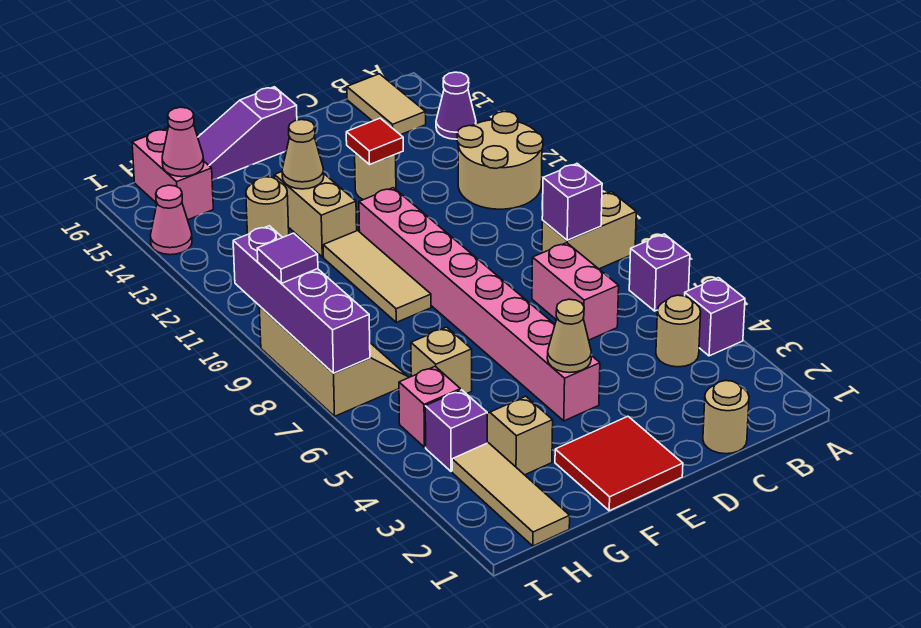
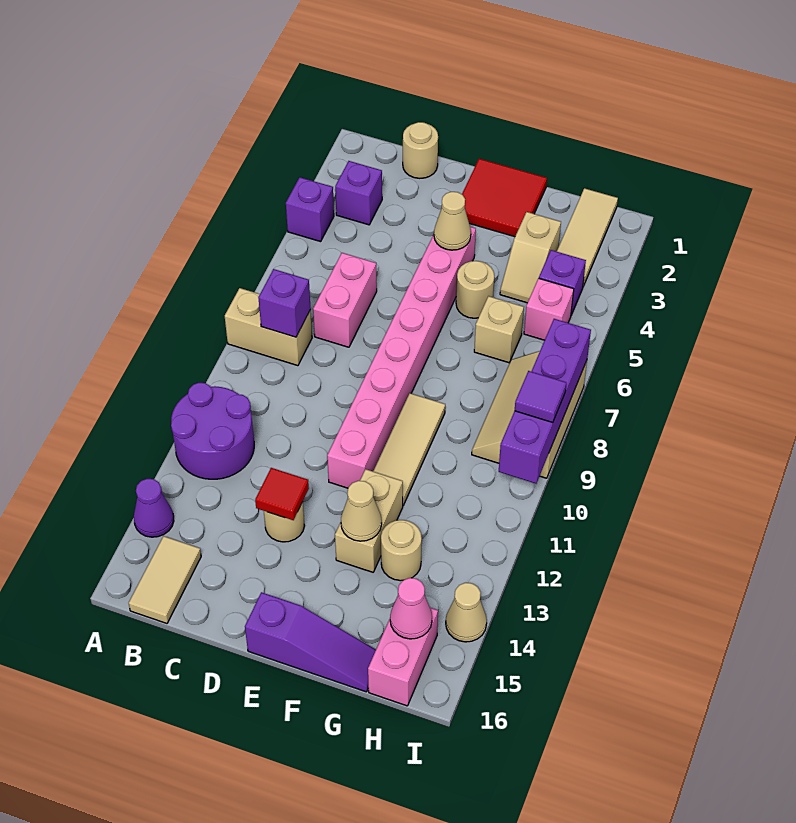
purple 1x1 brick [629,234,690,311] -> purple 1x1 brick moved to [335,161,382,225]
tan 2x2 round brick [457,112,543,209] -> purple 2x2 round brick [171,383,254,479]
tan 1x1 round brick [656,295,701,367] -> tan 1x1 round brick moved to [456,261,494,318]
pink 1x1 cone [150,185,192,255] -> tan 1x1 cone [446,583,487,642]

